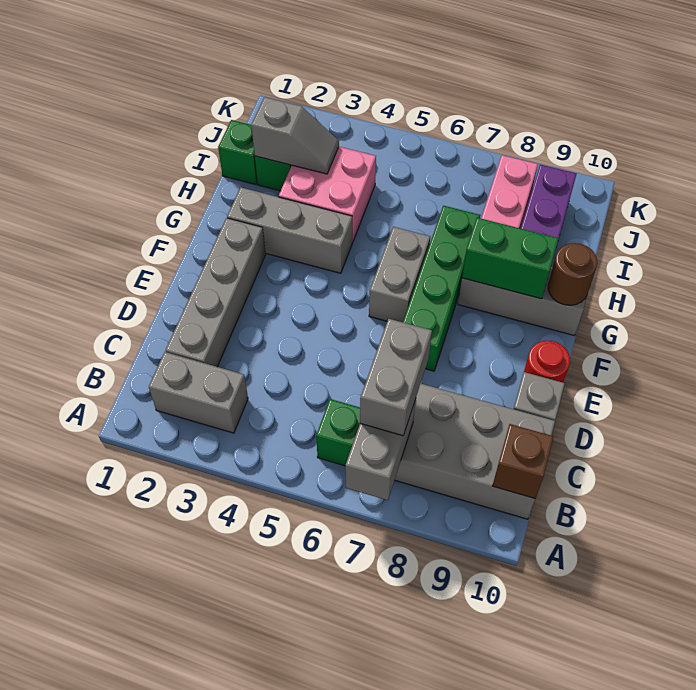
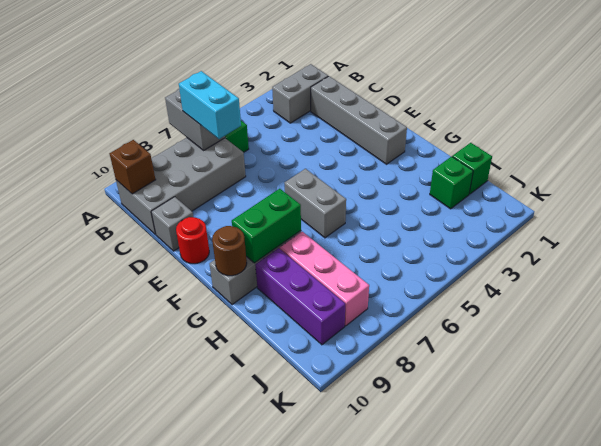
grey 1x2 brick [360,319,432,436] -> cyan 1x2 brick [179,71,241,139]
green 1x4 brick [403,206,480,371] -> none
grey 1x3 brick [227,187,352,273] -> none
pink 2x2 brick [279,147,376,242] -> none
grey 1x2 slope [251,97,339,174] -> none

